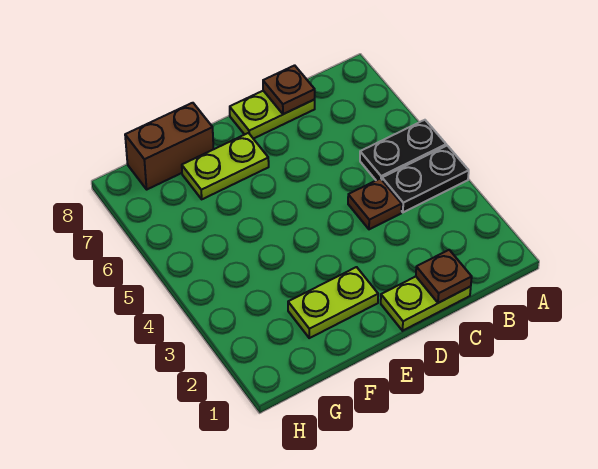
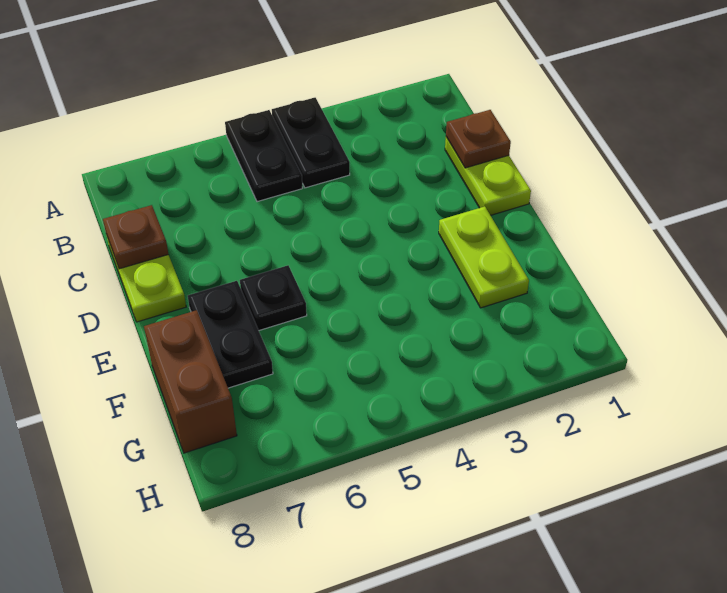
brown 1x1 plate [348,178,402,229] -> none
none -> black 1x1 plate [240,265,307,330]
lime 1x2 plate [182,133,269,199] -> black 1x2 plate [188,281,273,388]

